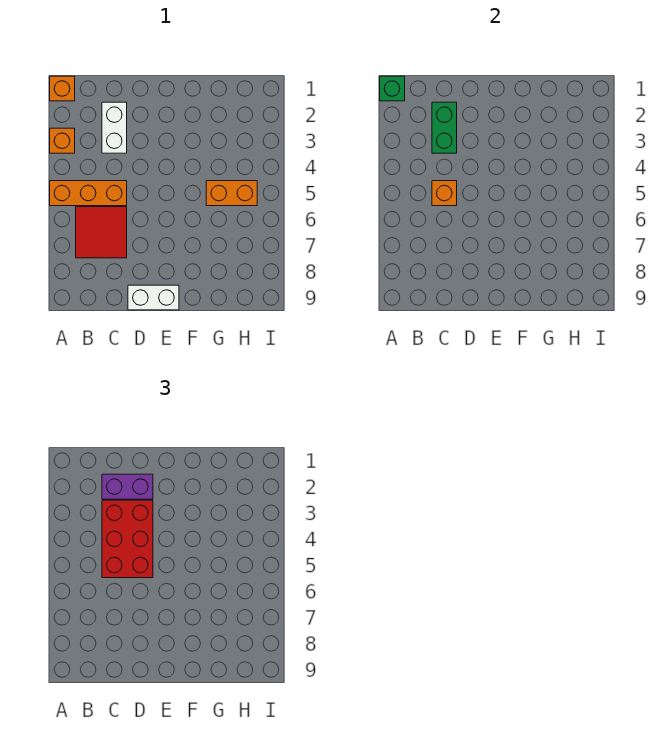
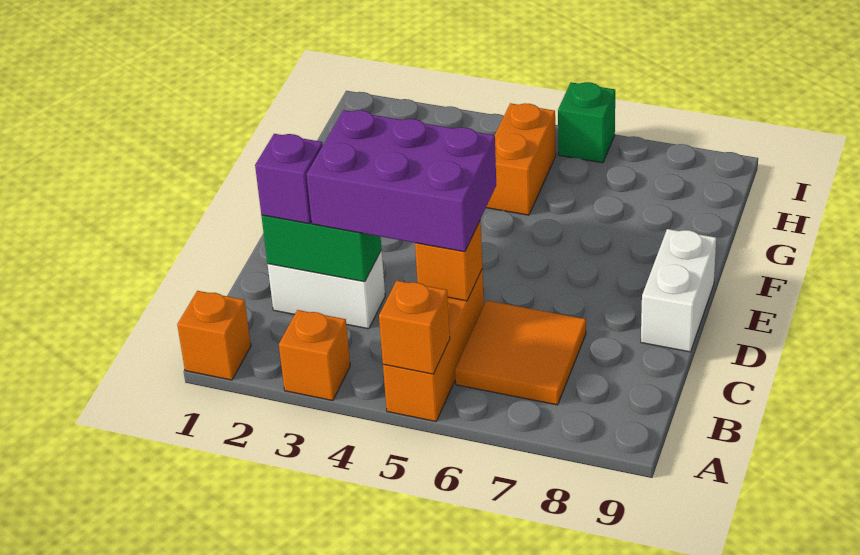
green 1x1 brick [380,76,405,101] -> green 1x1 brick moved to [558,82,615,163]
none -> orange 1x1 brick [379,281,450,374]
red 2x2 tile [76,207,127,258] -> orange 2x2 tile [455,300,586,405]
purple 1x2 brick [102,474,153,499] -> purple 1x1 brick [255,134,323,224]
red 2x3 brick [102,500,153,578] -> purple 2x3 brick [307,110,496,252]

